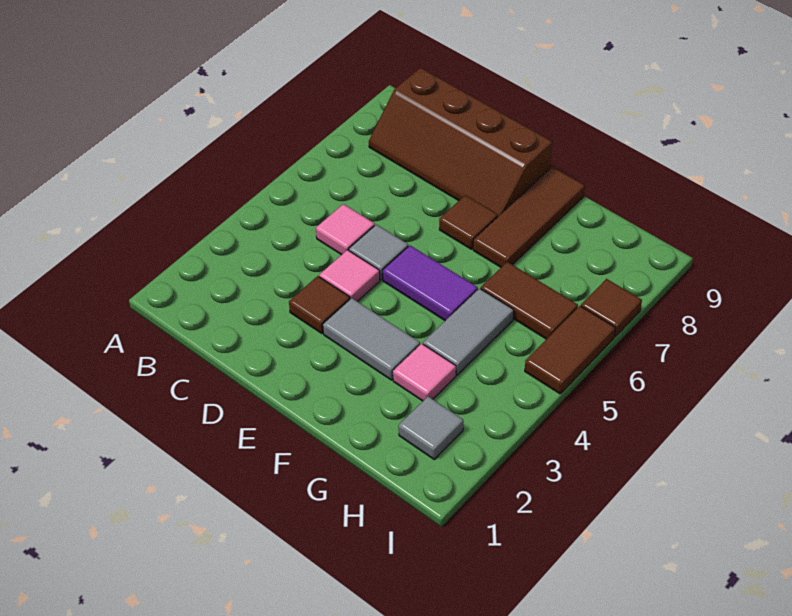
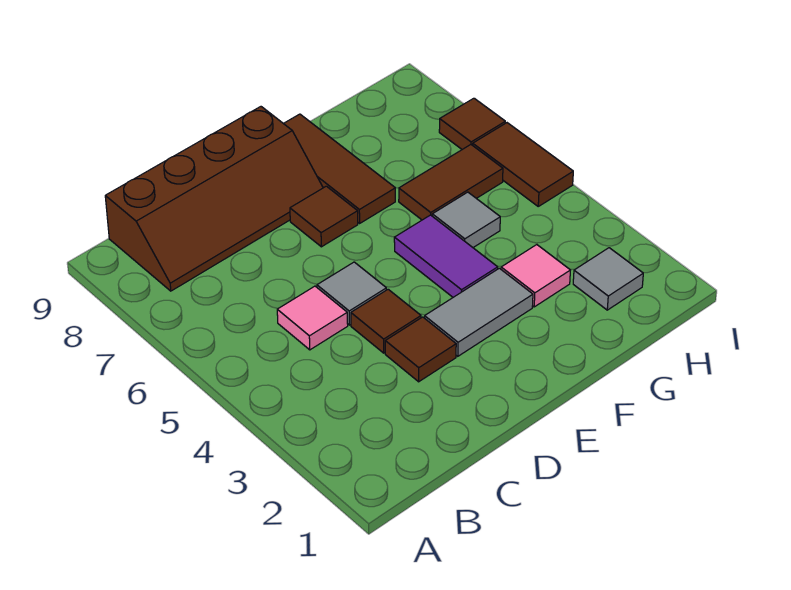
pink 1x1 tile [319,250,380,302] -> brown 1x1 tile [351,289,421,353]
purple 1x2 tile [383,245,478,321] -> purple 1x2 tile turned to [394,215,498,297]
grey 1x2 tile [423,288,514,375] -> grey 1x1 tile [432,192,500,247]

